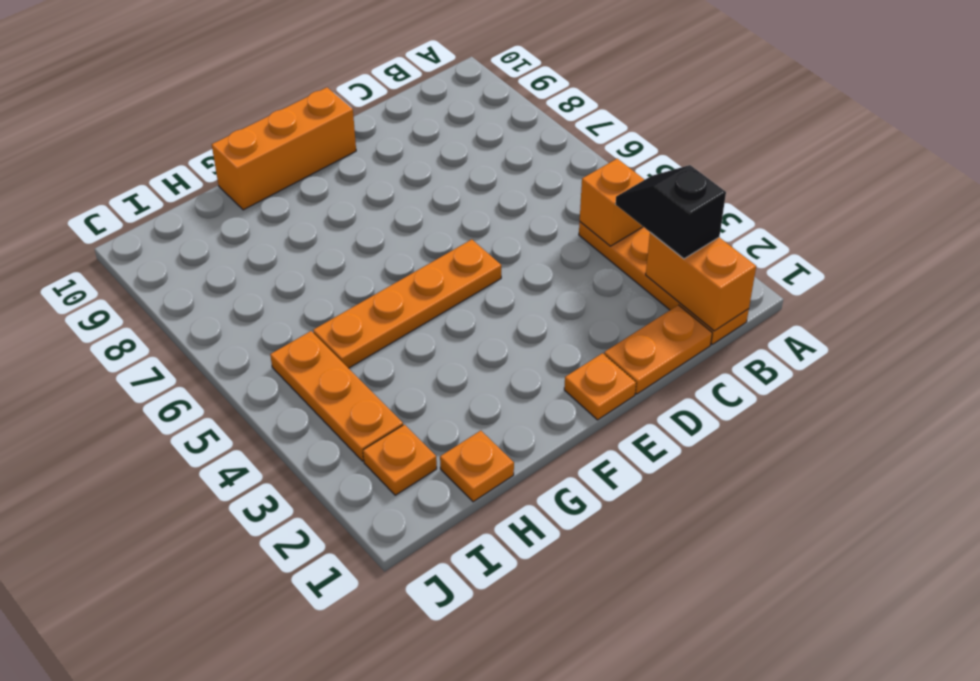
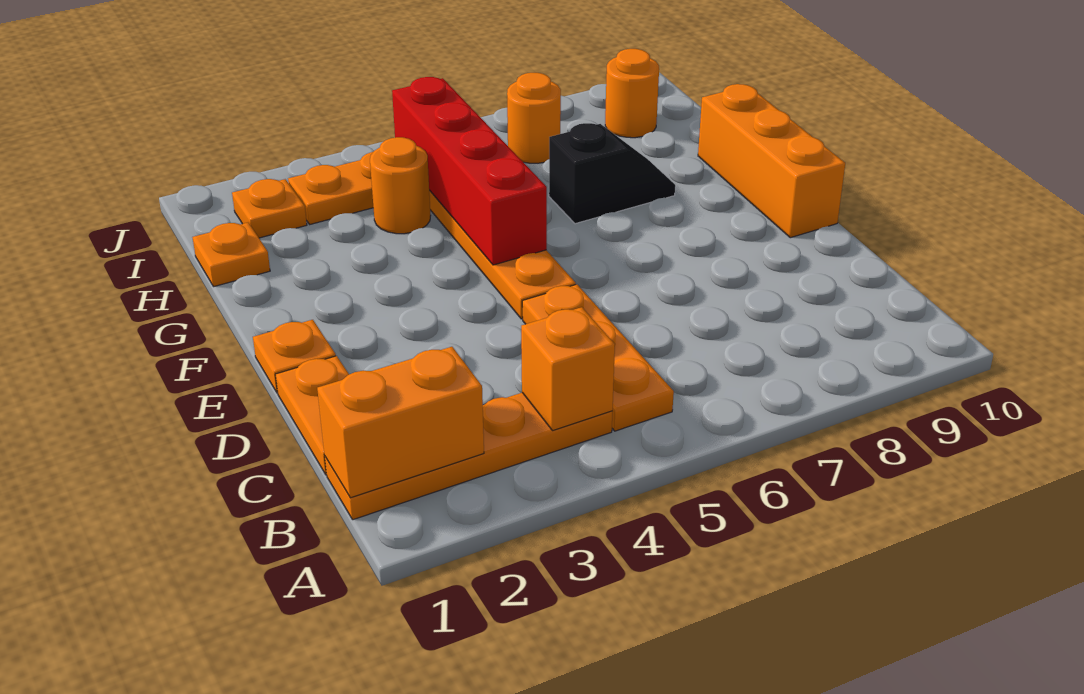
black 1x2 slope [615,165,726,259] -> black 1x2 slope moved to [549,123,675,224]
none -> orange 1x3 plate [522,284,674,431]
none -> red 1x4 brick [392,77,547,265]
none -> orange 1x1 round brick [370,137,431,234]
none -> orange 1x1 round brick [507,73,561,163]
none -> orange 1x1 round brick [605,49,659,138]

